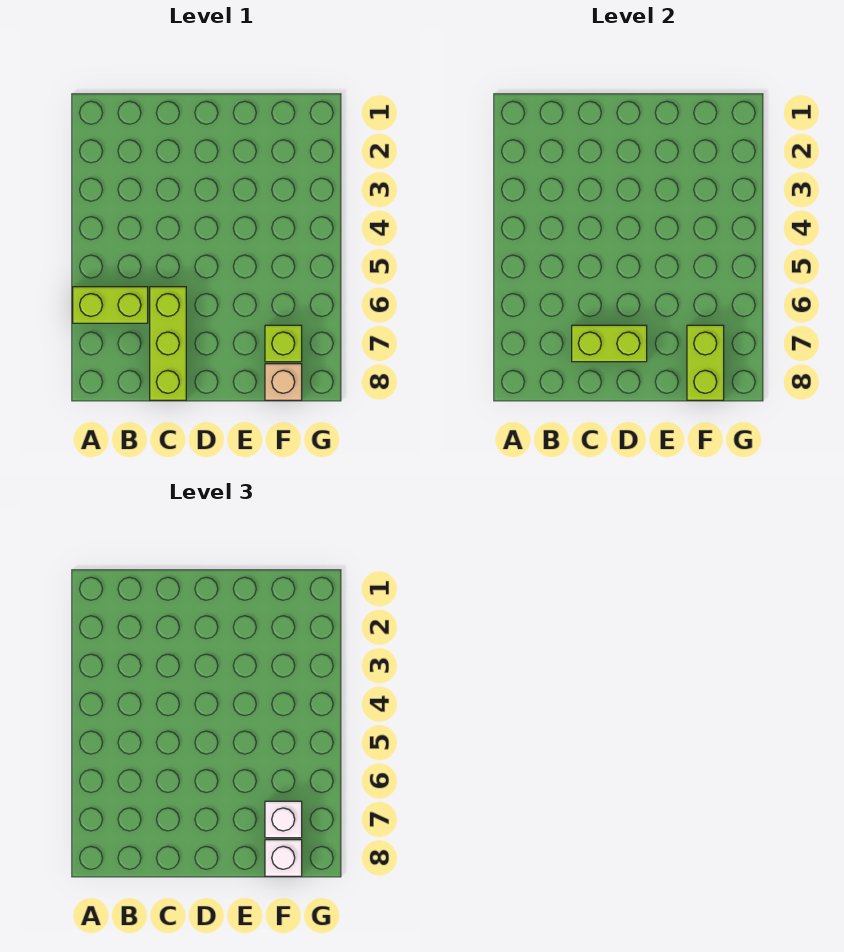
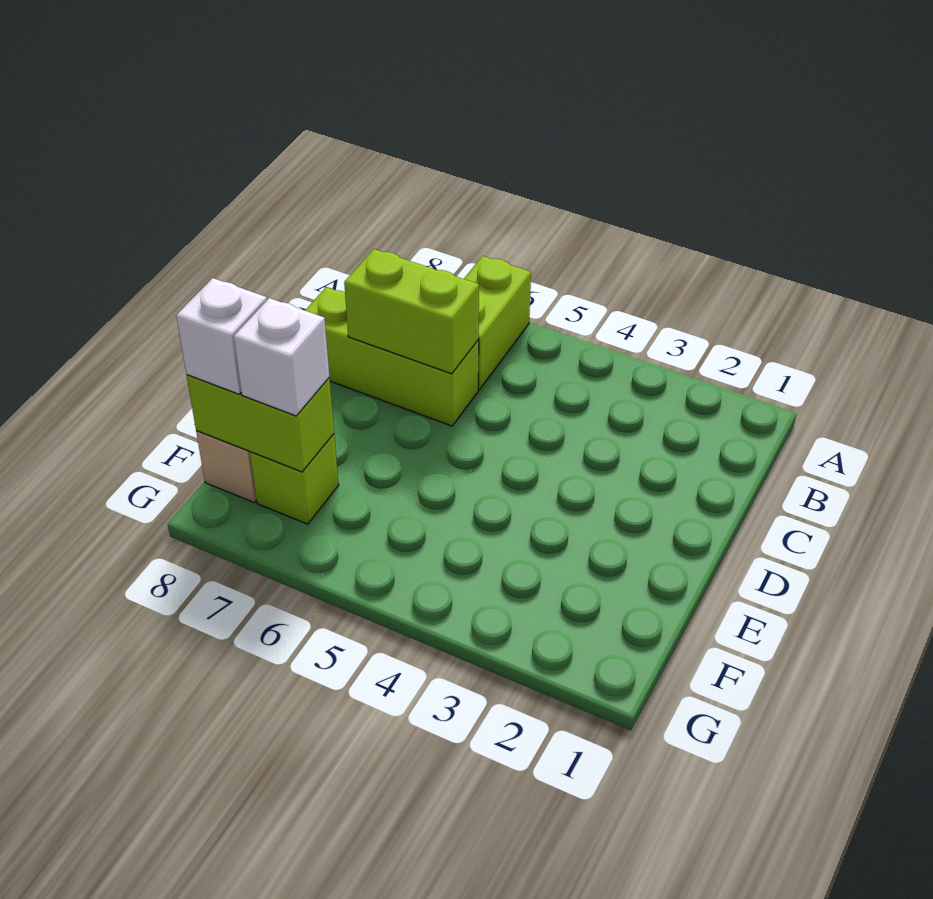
lime 1x2 brick [572,325,647,362] -> lime 1x2 brick turned to [344,249,479,374]

